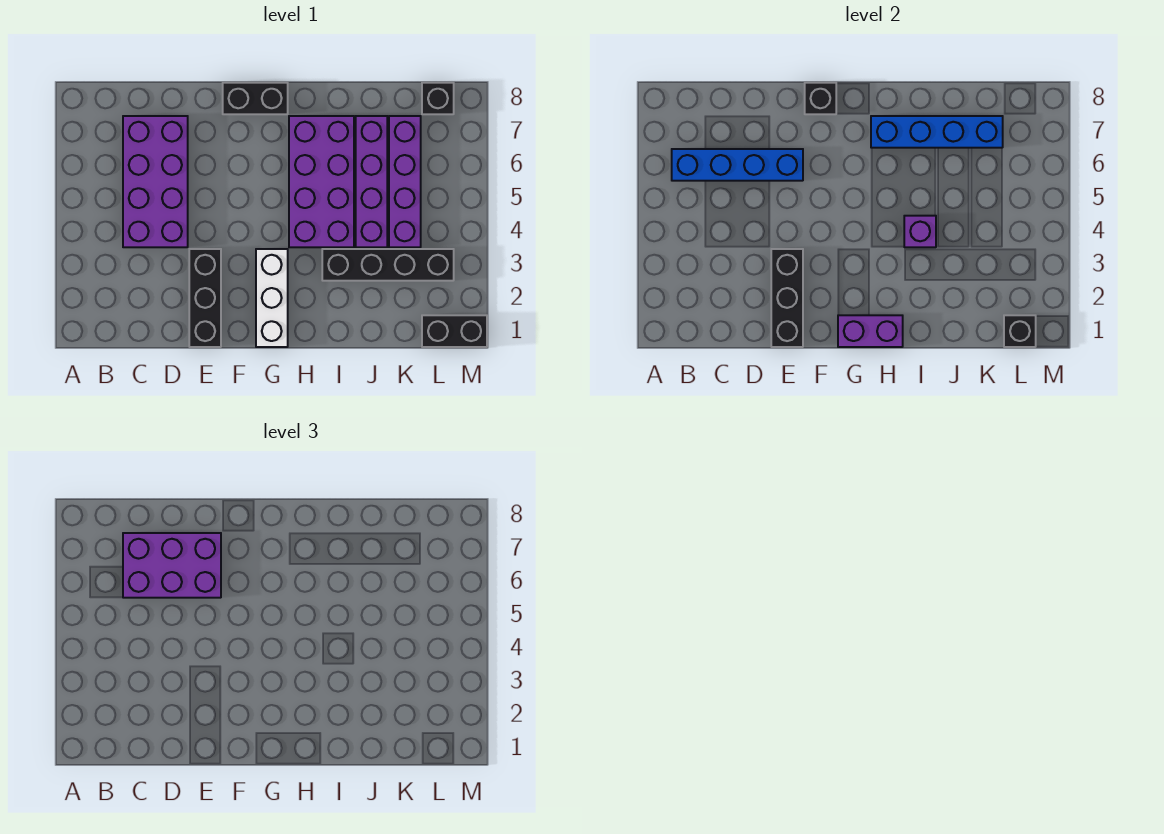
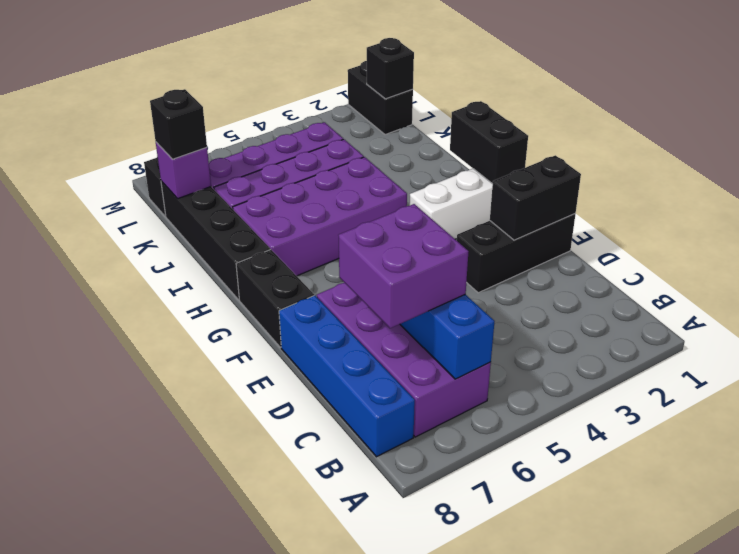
purple 2x4 brick [123,116,188,247] -> purple 2x4 brick turned to [317,283,491,437]
purple 2x3 brick [123,533,221,598] -> purple 2x2 brick [338,204,469,328]
black 1x3 brick [771,249,803,347] -> black 1x2 brick [490,155,581,240]
black 1x1 brick [805,83,836,114] -> black 1x1 brick moved to [150,89,207,159]
purple 1x2 brick [838,315,903,347] -> black 1x2 brick [450,101,528,184]
blue 1x4 brick [871,116,1003,148] -> blue 1x4 brick moved to [279,295,415,457]
black 1x4 brick [322,249,454,281] -> black 1x4 brick moved to [161,181,270,300]
purple 1x1 brick [904,216,936,247] -> purple 1x1 brick moved to [156,142,211,199]

